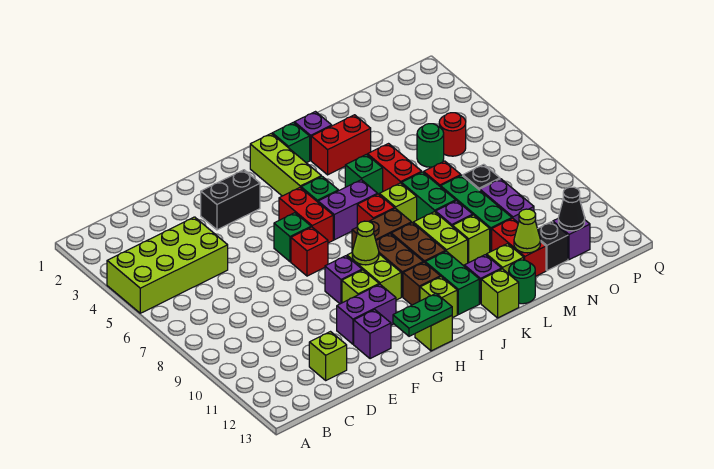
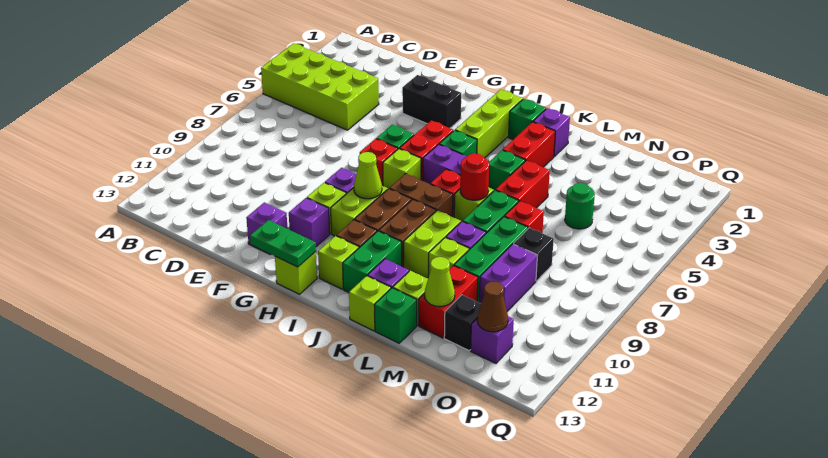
lime 1x1 brick [309,332,347,380] -> lime 1x1 brick moved to [383,149,421,189]
purple 1x2 brick [337,284,396,344] -> purple 1x1 brick [289,198,330,247]
red 1x2 brick [311,115,371,175] -> red 1x2 brick turned to [503,122,555,167]
green 1x1 round brick [509,260,535,304] -> green 1x1 brick [374,288,417,343]
red 1x1 round brick [439,113,466,156] -> red 1x1 round brick moved to [460,153,489,200]
black 1x1 cone [558,187,585,231] -> brown 1x1 cone [477,282,508,332]

